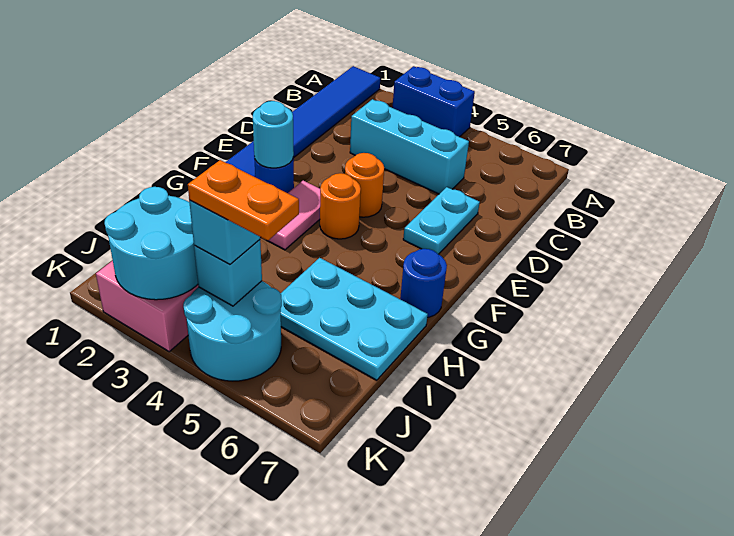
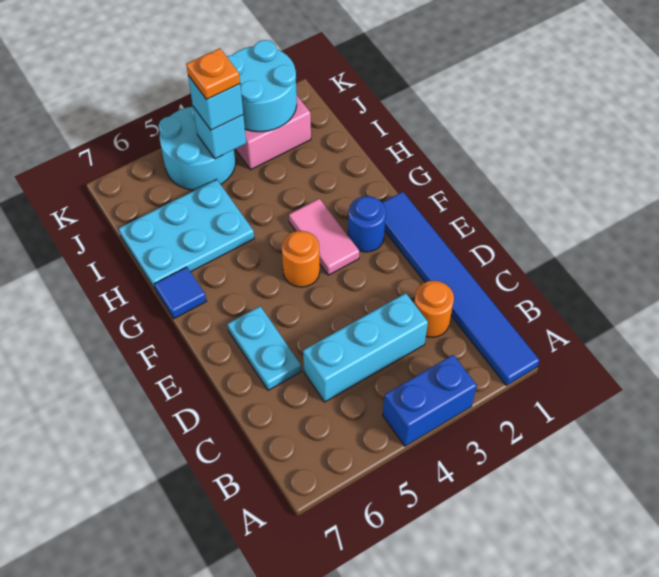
orange 1x1 round brick [345,153,384,217] -> orange 1x1 round brick moved to [414,281,454,337]
cyan 1x1 round brick [253,101,294,168] -> none
blue 1x1 round brick [400,249,447,318] -> blue 1x1 tile [154,267,206,319]
orange 1x2 plate [188,160,299,241] -> orange 1x1 plate [186,48,240,100]

